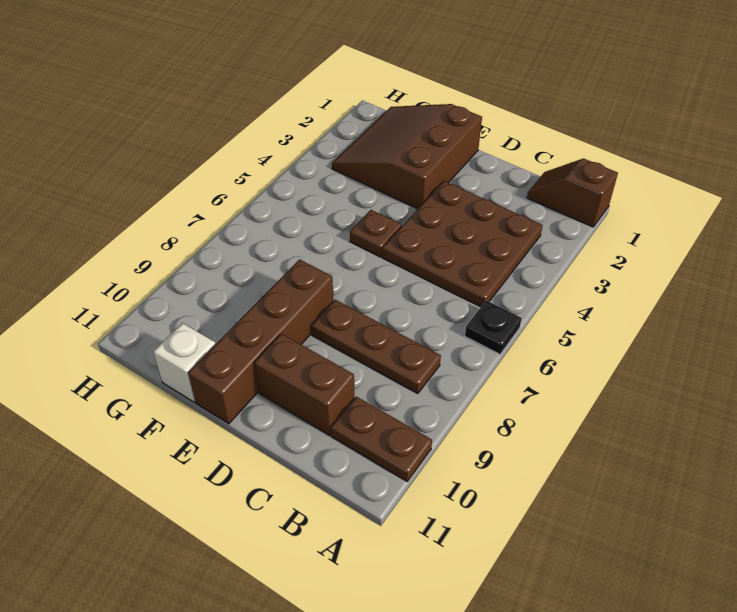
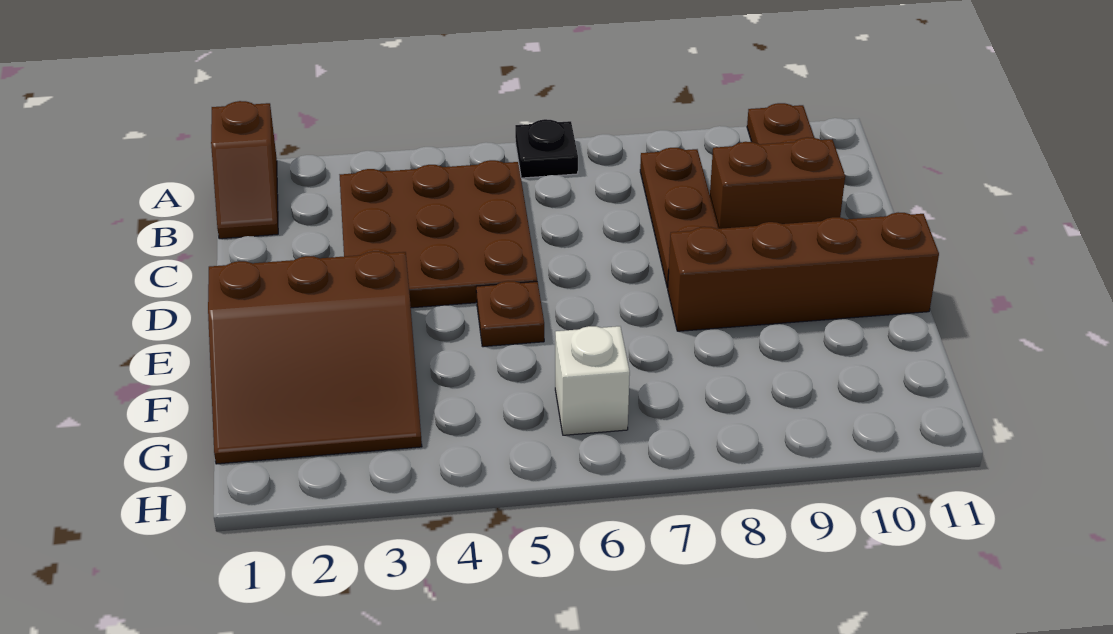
brown 1x2 brick [254,334,355,435] -> brown 1x2 brick turned to [710,137,845,229]
white 1x1 brick [153,323,216,402] -> white 1x1 brick moved to [555,326,630,435]

